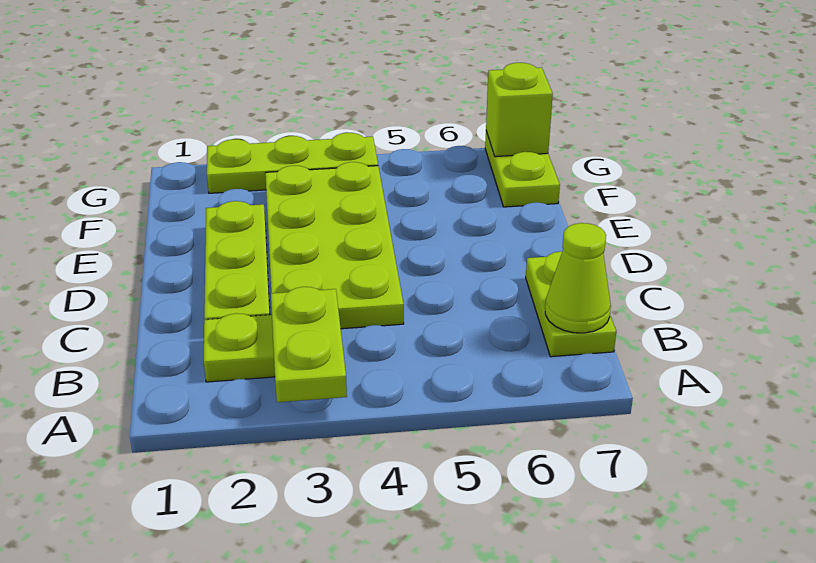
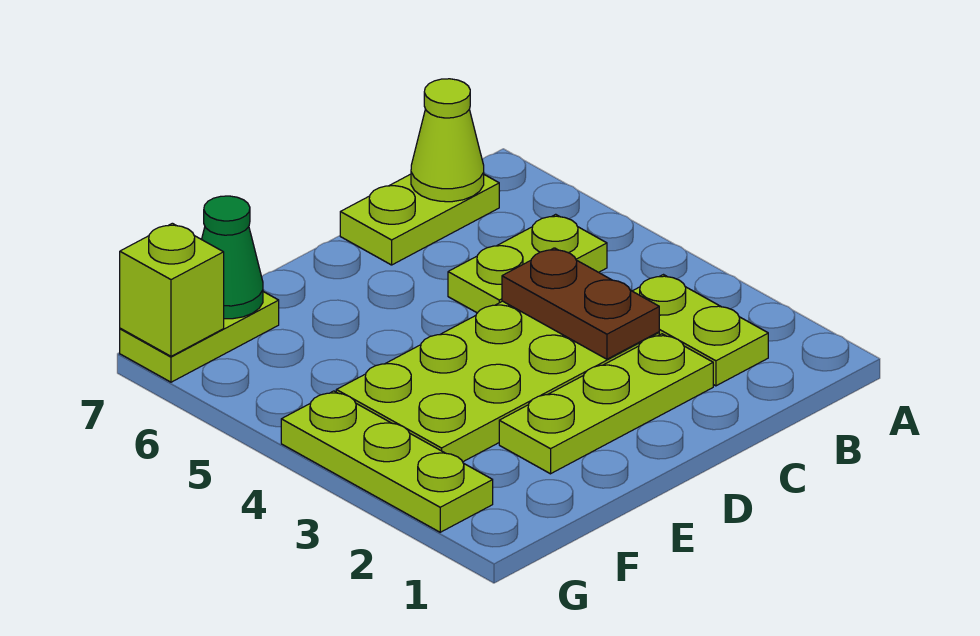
lime 1x2 plate [271,287,347,402] -> lime 1x2 plate moved to [448,214,607,313]
none -> brown 1x2 plate [502,248,659,359]
none -> green 1x1 cone [202,196,263,319]

